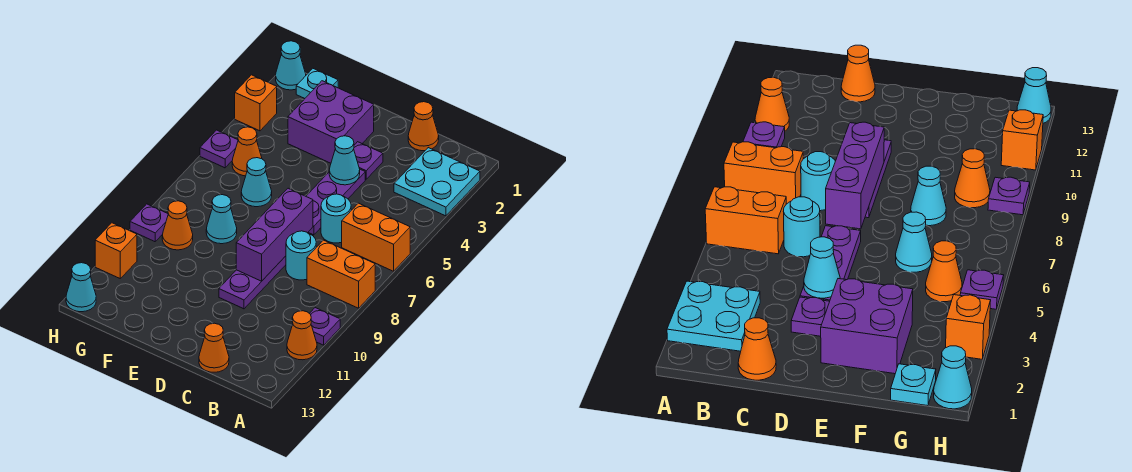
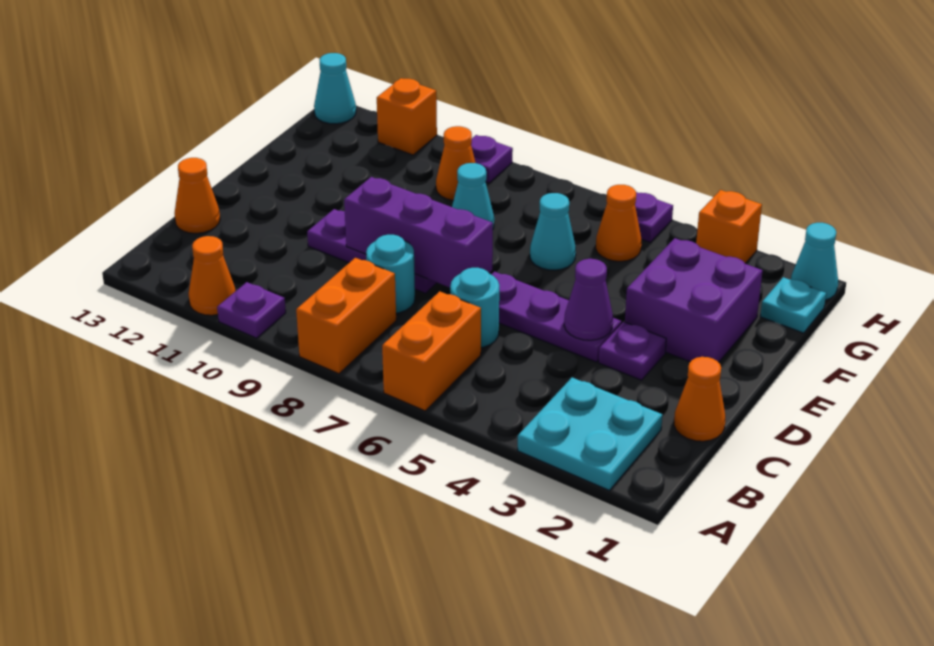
cyan 1x1 cone [329,136,360,185] -> purple 1x1 cone [564,259,613,340]

